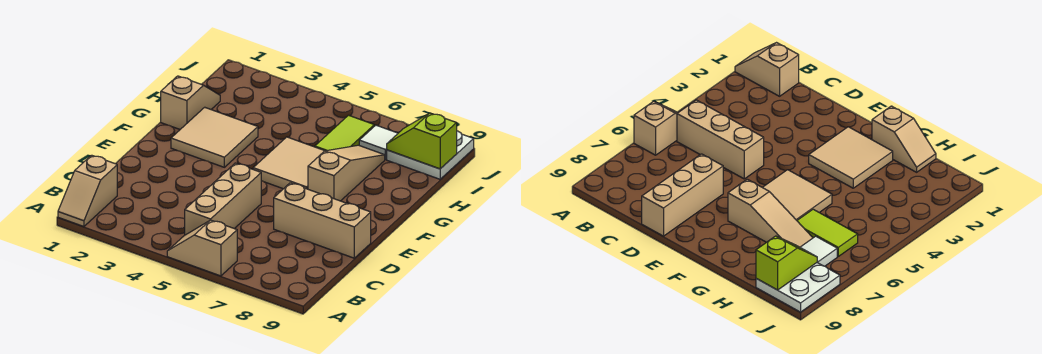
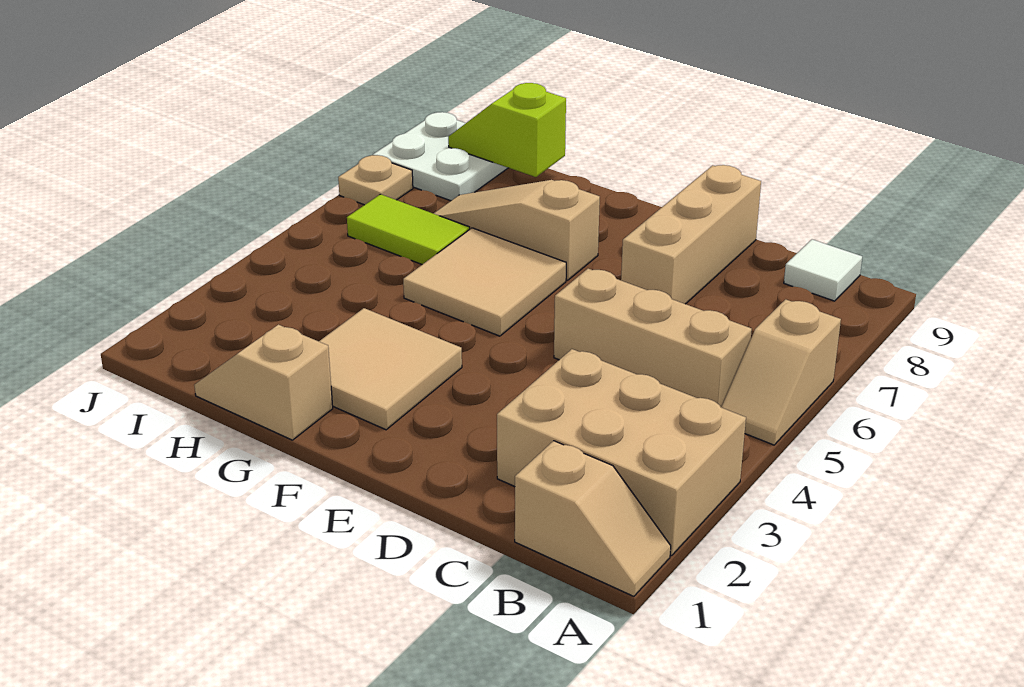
none -> tan 2x3 brick [497,349,746,556]
white 1x1 tile [359,125,398,159] -> white 1x1 tile moved to [784,239,862,301]
lime 1x2 slope [387,113,457,169] -> lime 1x2 slope turned to [448,83,566,177]
none -> tan 1x1 plate [338,155,413,205]

